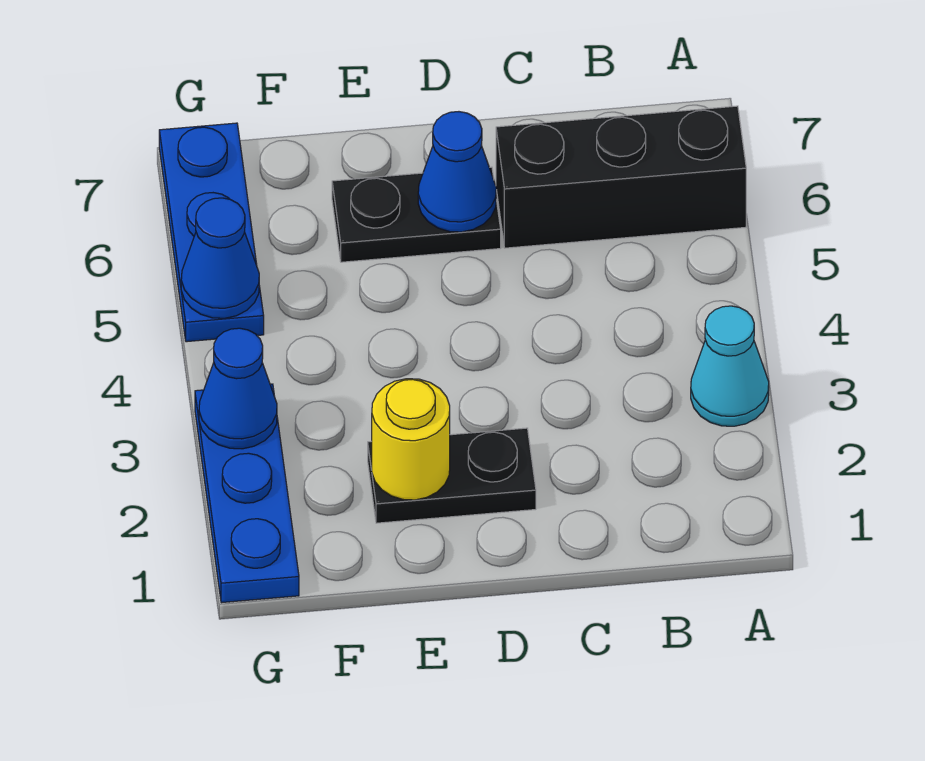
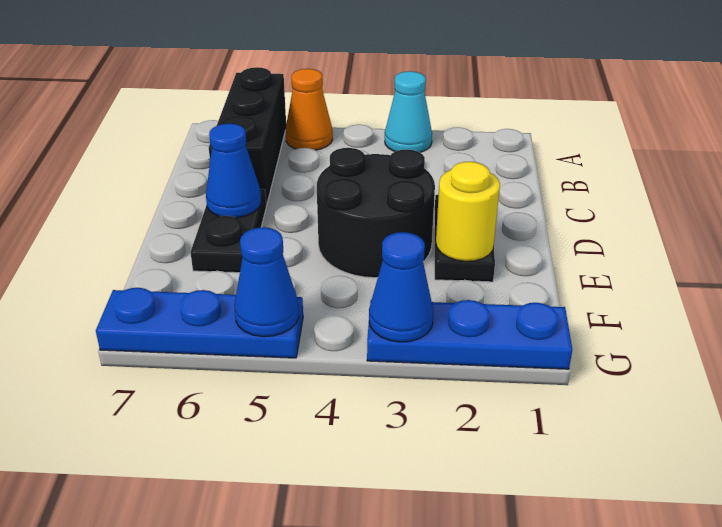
none -> orange 1x1 cone [285,69,333,150]
none -> black 2x2 round brick [317,148,435,278]

